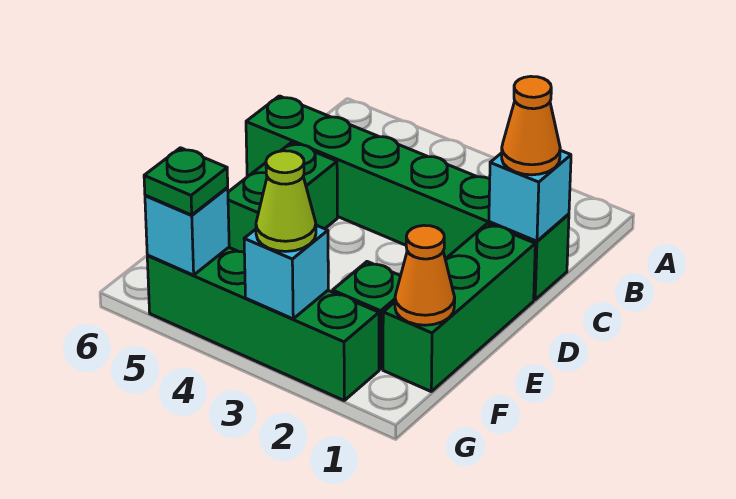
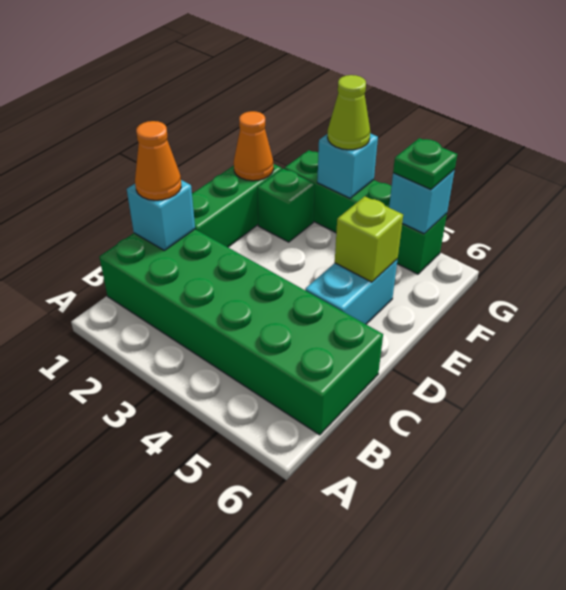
green 1x6 brick [246,96,569,300] -> green 2x6 brick [99,229,383,435]
green 1x2 brick [228,143,337,252] -> cyan 1x2 brick [305,259,398,324]
none -> lime 1x1 brick [335,196,403,282]

